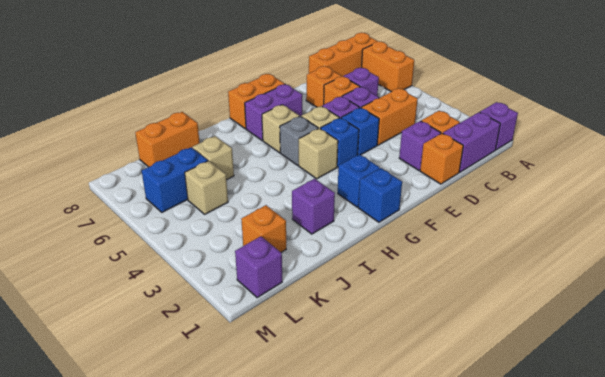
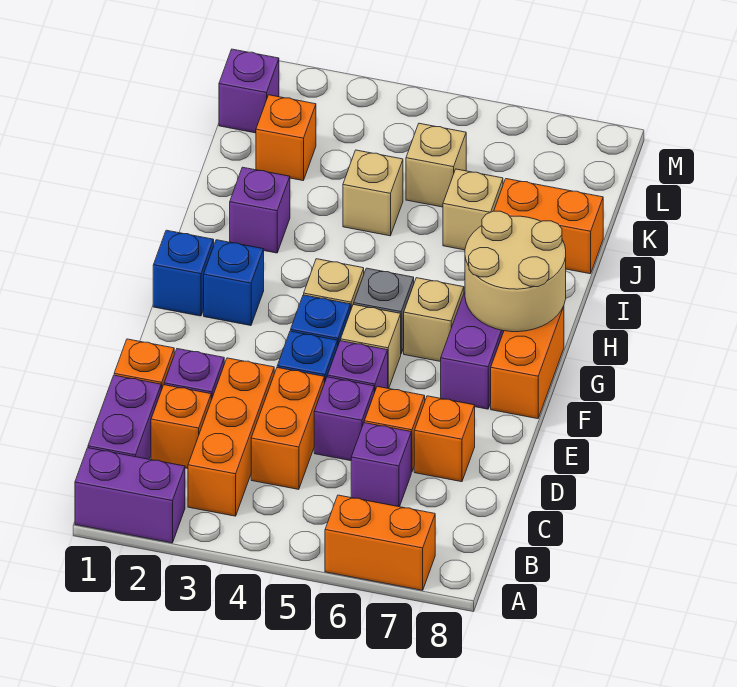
purple 1x1 brick [480,102,518,150] -> purple 1x2 brick [75,448,185,543]
orange 1x3 brick [309,33,378,77] -> orange 1x3 brick moved to [188,358,274,516]
none -> tan 2x2 round brick [465,211,566,332]
none -> tan 1x1 brick [343,150,403,236]
orange 1x2 brick [135,112,200,167] -> orange 1x2 brick turned to [494,179,603,274]
blue 1x2 brick [142,147,208,212] -> none

